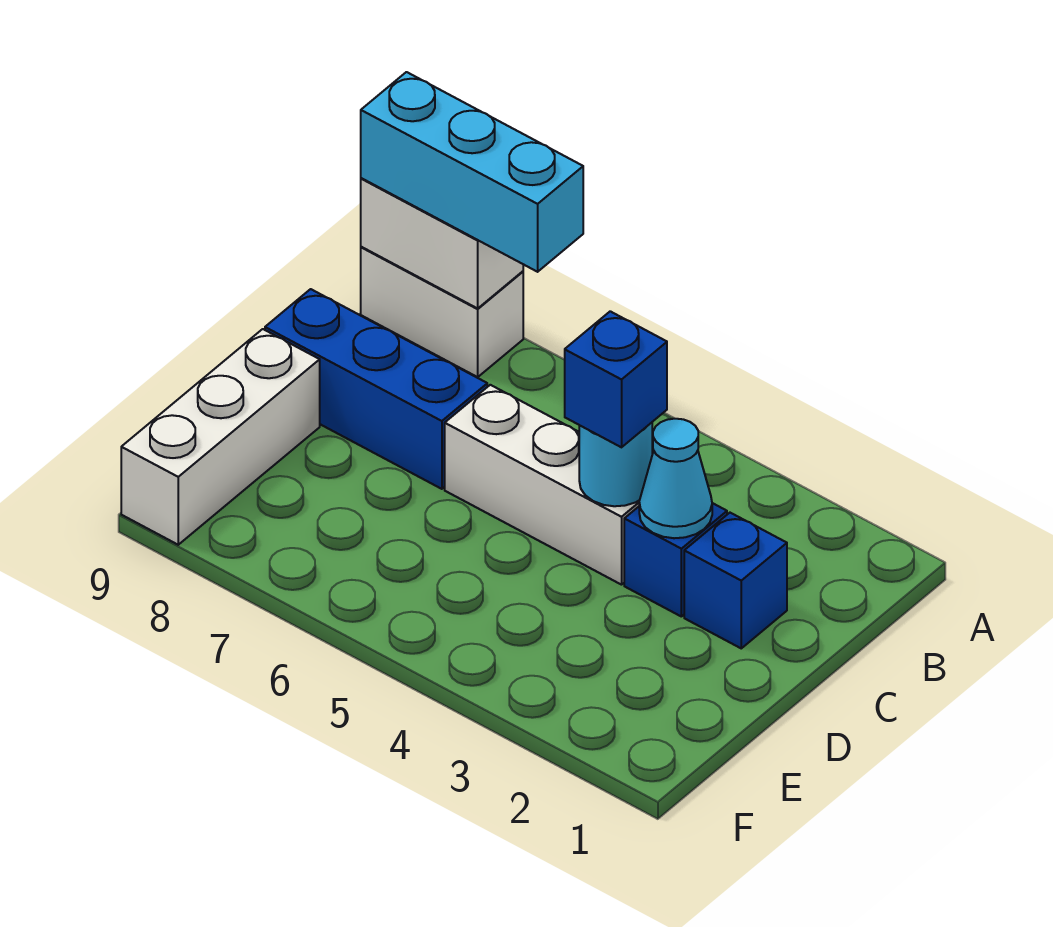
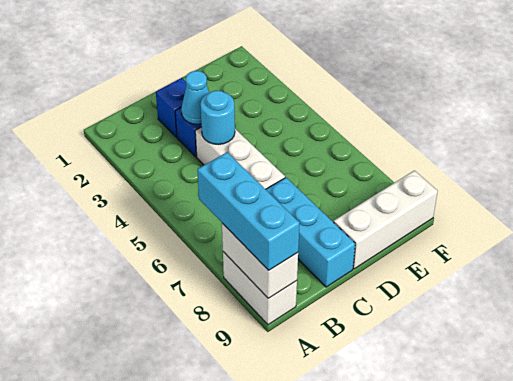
blue 1x1 brick [565,311,667,447] -> none
blue 1x3 brick [265,289,487,489] -> cyan 1x3 brick [266,178,355,287]

